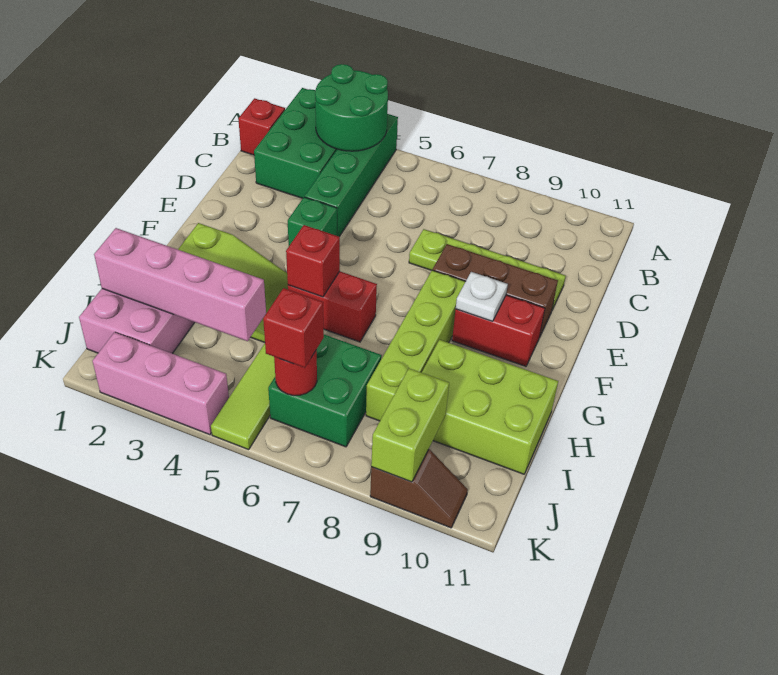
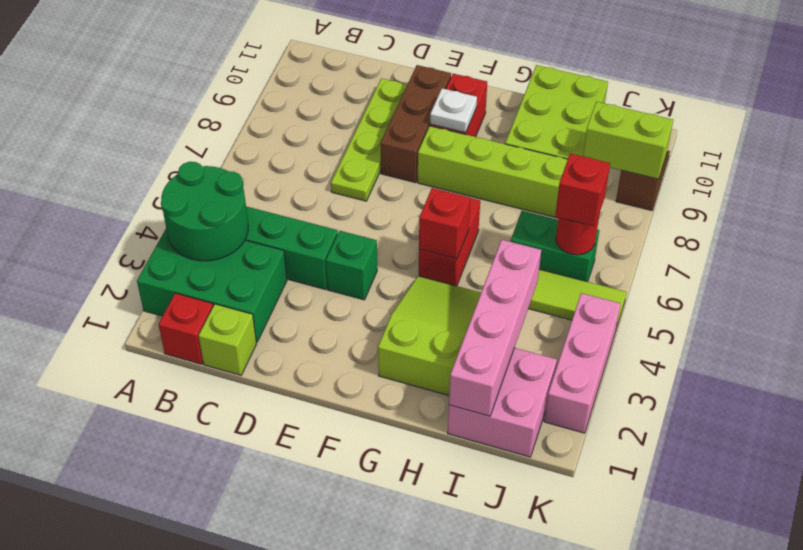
none -> lime 1x1 brick [199,304,256,375]
green 2x2 brick [268,335,382,447] -> green 1x2 brick [511,211,599,282]

